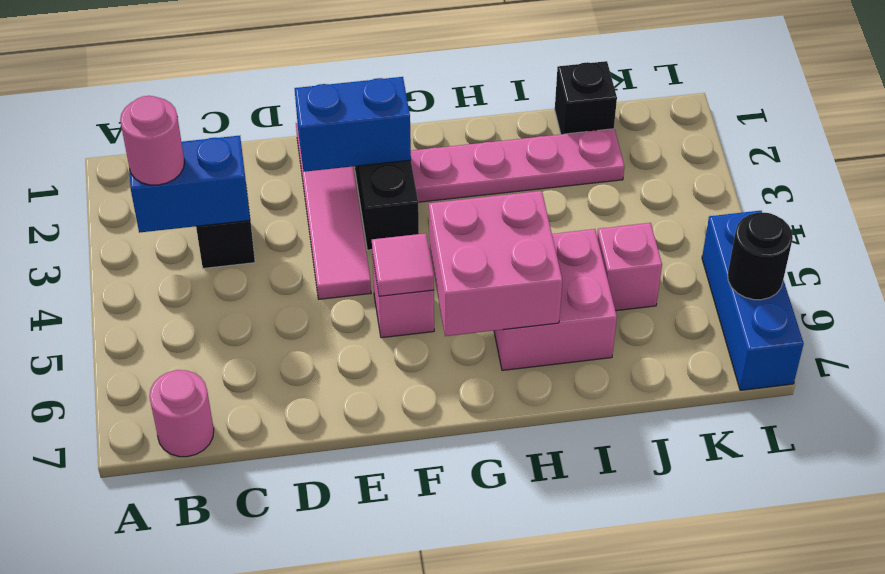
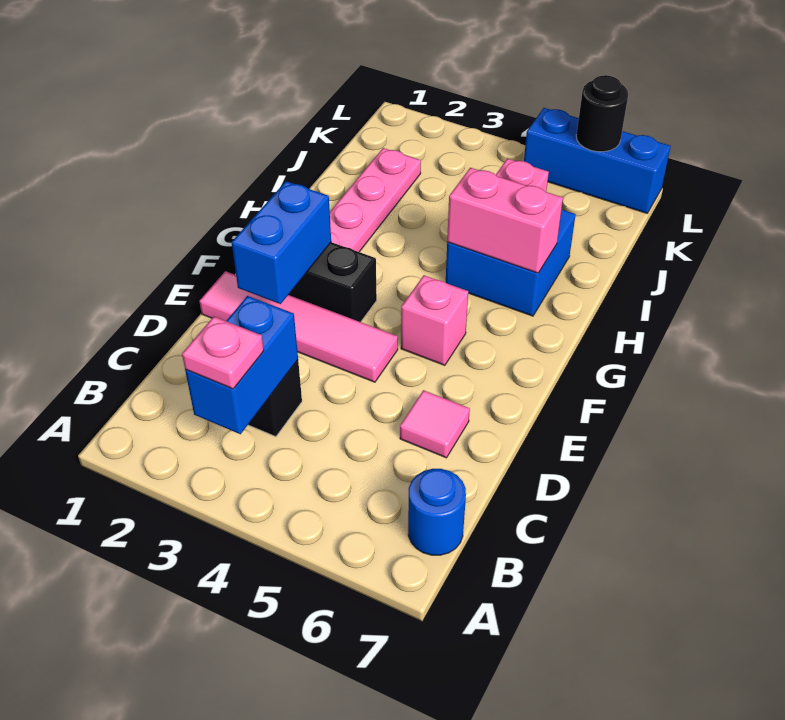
pink 1x1 round brick [120,96,184,185] -> pink 1x1 plate [182,317,264,389]
pink 1x1 round brick [149,370,214,457] -> blue 1x1 round brick [408,469,466,555]
pink 1x1 tile [372,233,434,296] -> pink 1x1 tile moved to [400,390,470,458]
pink 2x2 brick [429,191,562,336] -> pink 1x2 brick [447,168,563,273]
pink 2x2 brick [494,229,617,370] -> blue 2x2 brick [446,210,576,316]
black 1x1 brick [555,61,617,134] -> none

